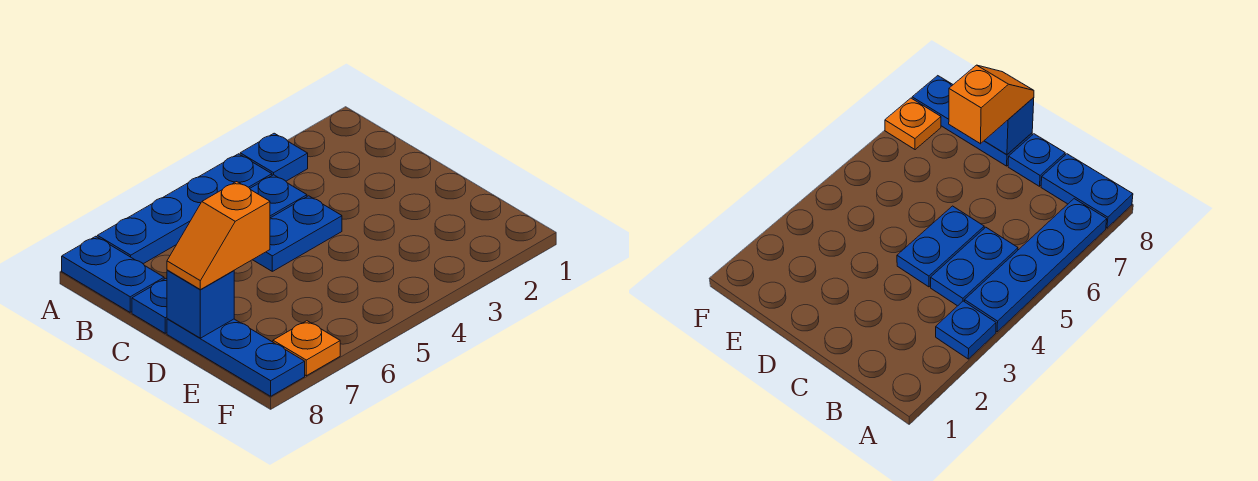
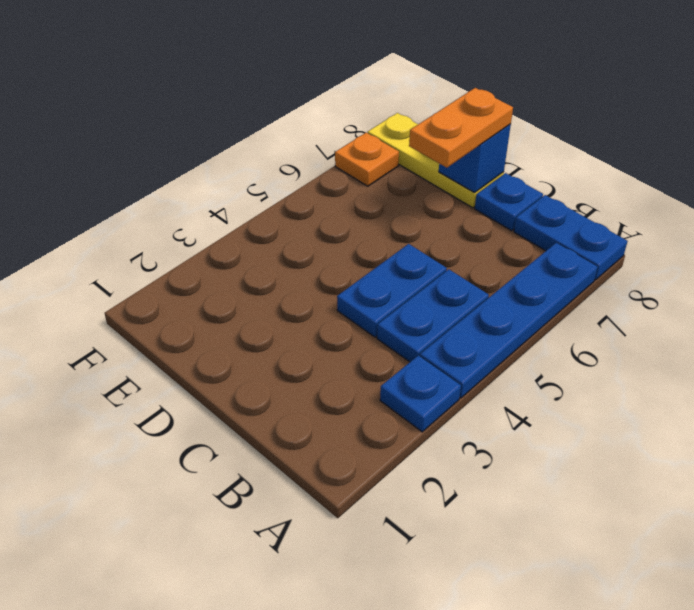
orange 1x2 slope [167,182,270,290] -> orange 1x2 plate [409,88,513,168]
blue 1x3 plate [167,319,305,396] -> yellow 1x3 plate [368,113,504,208]

